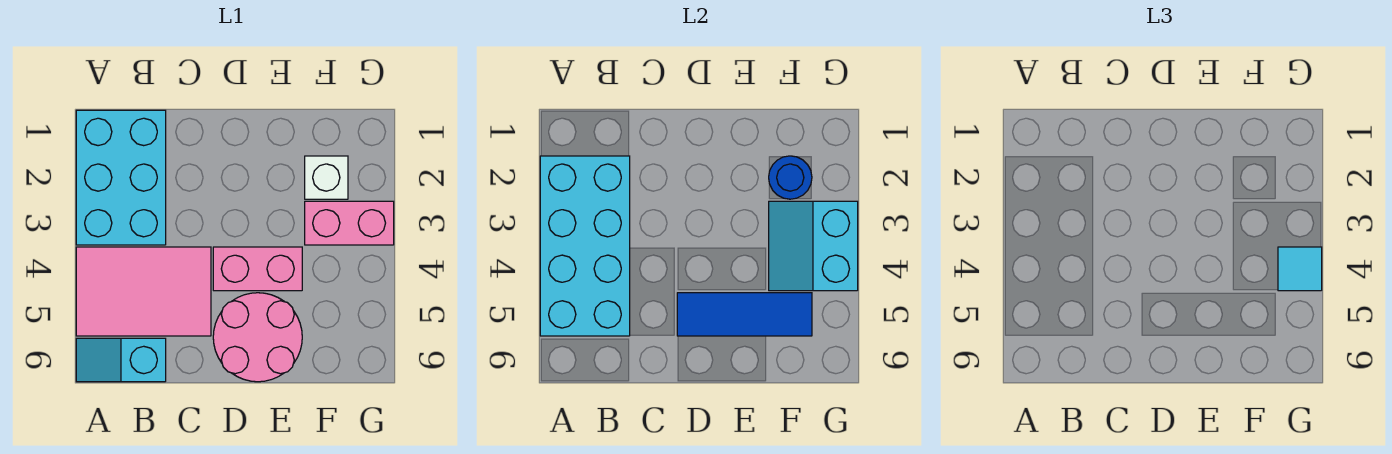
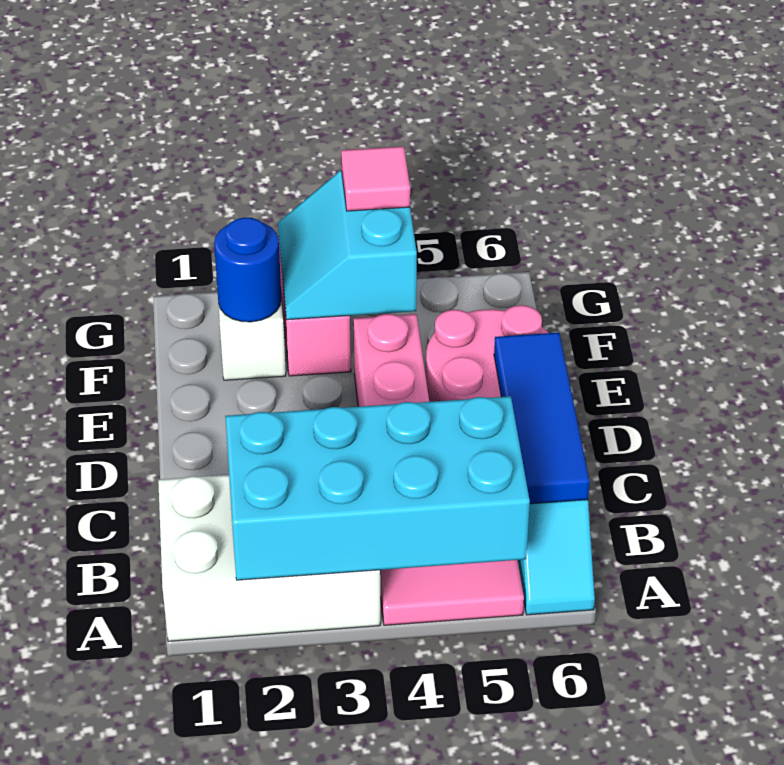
cyan 2x3 brick [76,110,166,245] -> white 2x3 brick [158,475,380,641]
blue 1x3 tile [677,293,812,336] -> blue 1x3 tile moved to [494,333,590,504]
cyan 2x2 slope [769,201,858,291] -> cyan 2x2 slope turned to [278,170,417,320]
cyan 1x1 tile [1278,247,1322,291] -> pink 1x1 tile [341,146,410,211]

